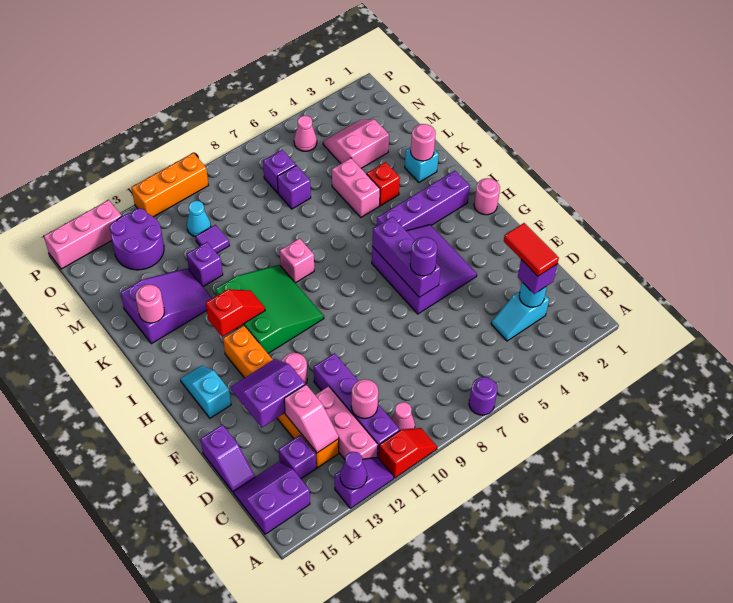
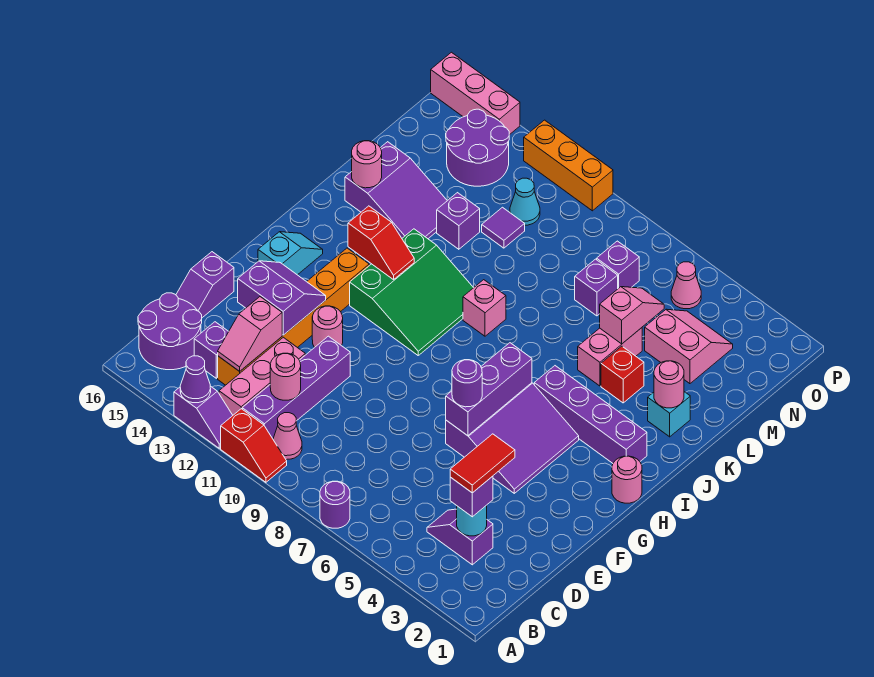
purple 2x2 slope [234,462,310,534] -> purple 2x2 round brick [138,293,202,370]
cyan 1x2 slope [491,291,549,341] -> purple 1x2 slope [427,509,493,565]
none -> pink 1x2 slope [600,287,664,344]

